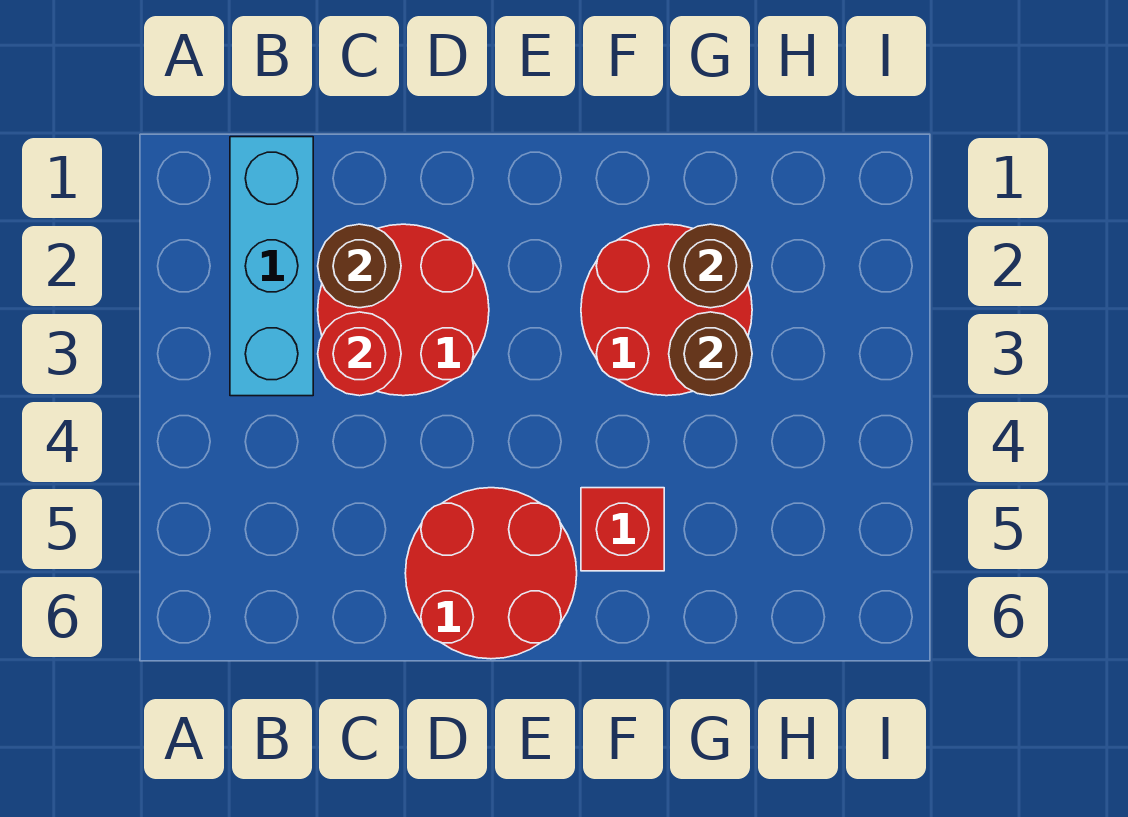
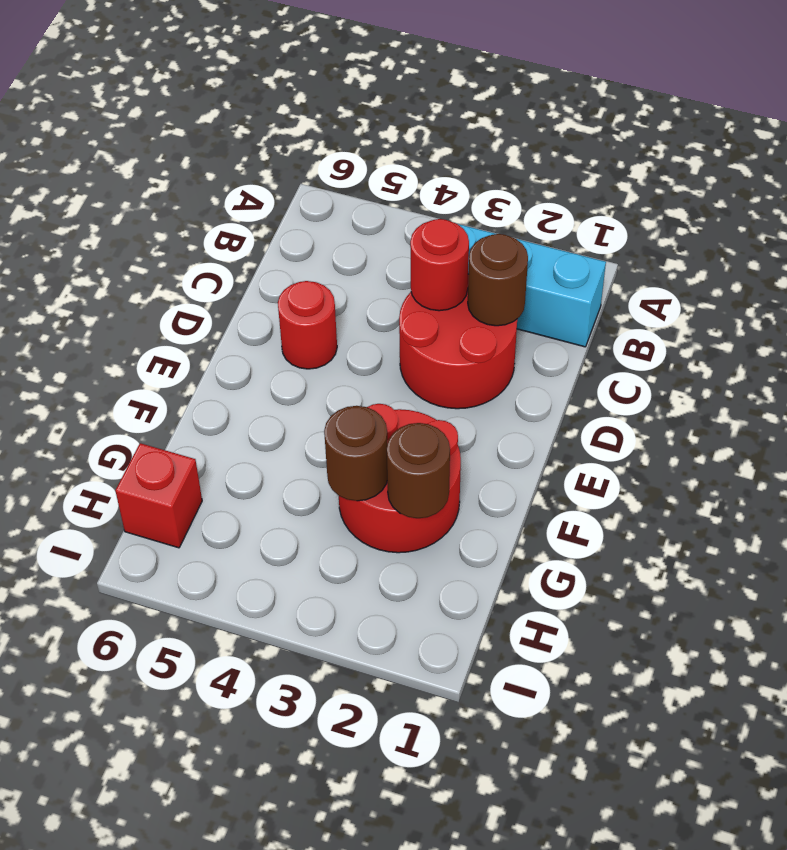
red 2x2 round brick [405,488,577,659] -> red 1x1 round brick [278,281,337,369]
red 1x1 brick [581,488,664,571] -> red 1x1 brick moved to [115,443,202,548]

